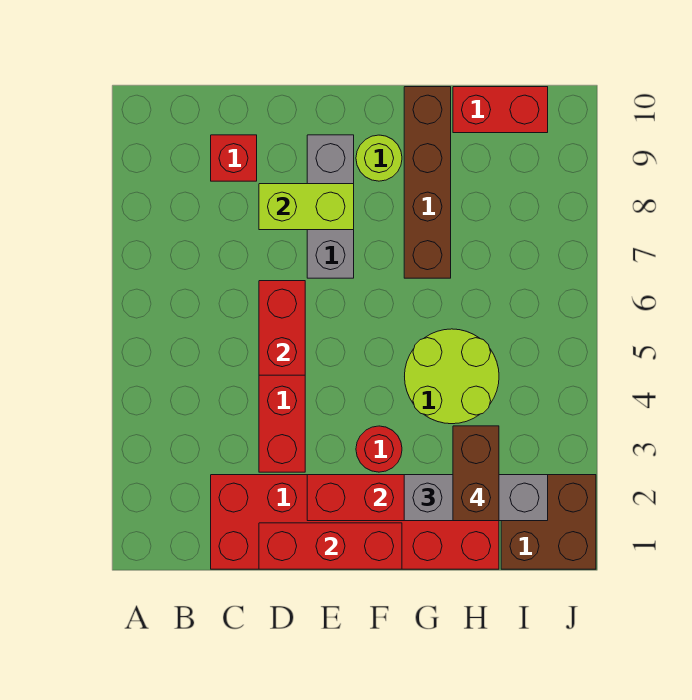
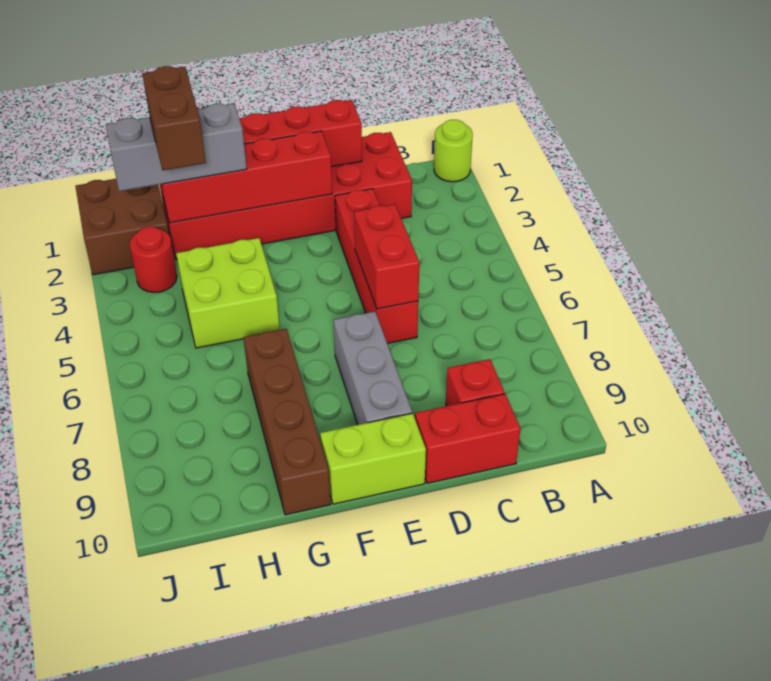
lime 1x2 brick [259,184,354,230] -> lime 1x2 brick moved to [320,413,426,504]
red 1x1 round brick [356,426,402,472] -> red 1x1 round brick moved to [130,227,177,293]
lime 1x1 round brick [356,135,402,181] -> lime 1x1 round brick moved to [434,120,473,182]
lime 2x2 round brick [405,329,499,424] -> lime 2x2 brick [176,238,280,348]
red 1x2 brick [453,87,548,133] -> red 1x2 brick moved to [415,394,521,483]

